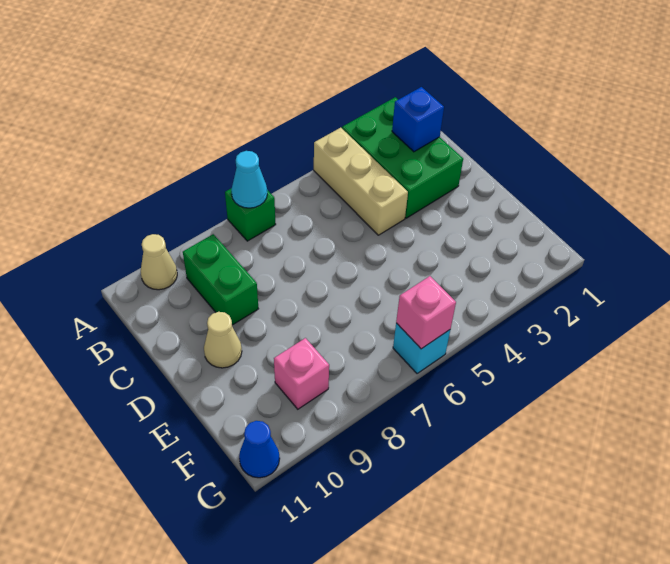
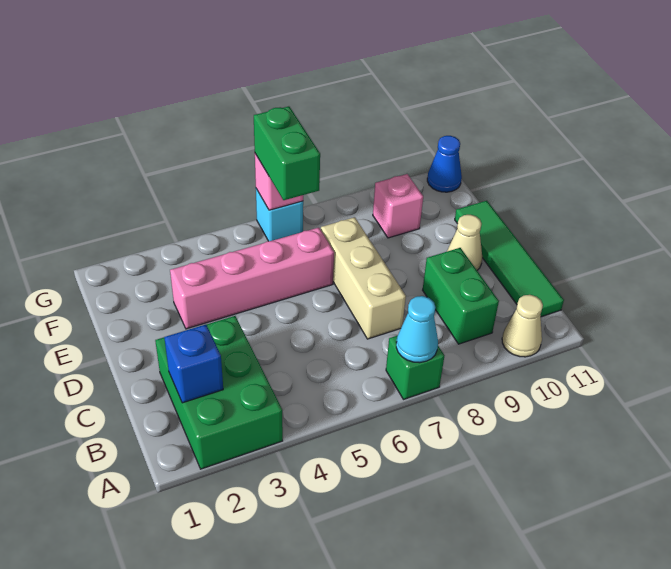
tan 1x3 brick [314,128,408,235] -> tan 1x3 brick moved to [321,217,406,339]
none -> green 1x4 tile [455,201,564,317]
none -> pink 1x4 brick [170,228,334,329]
none -> green 1x2 brick [254,106,320,200]

